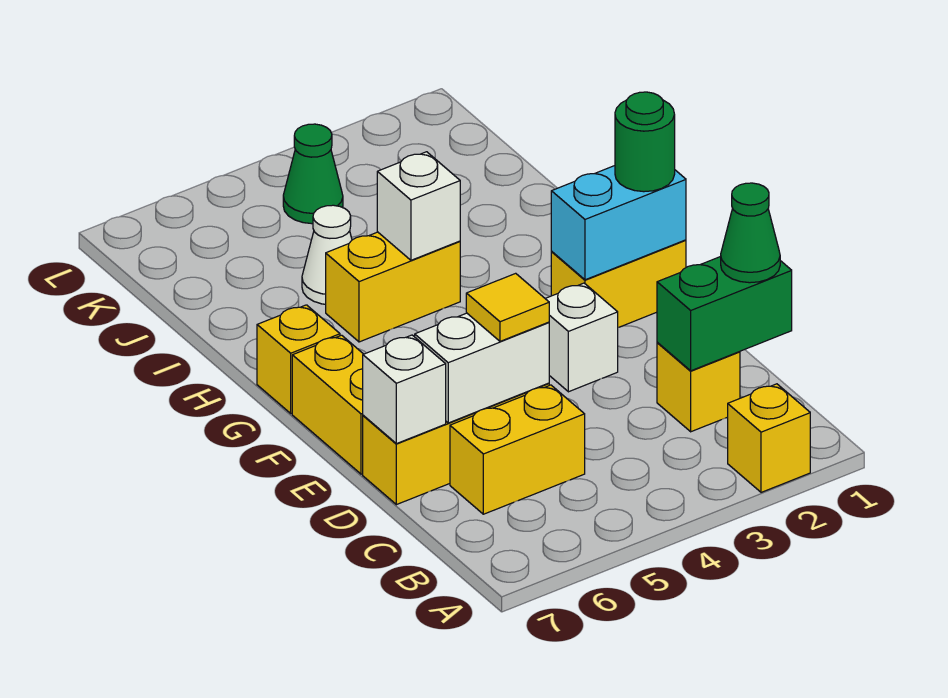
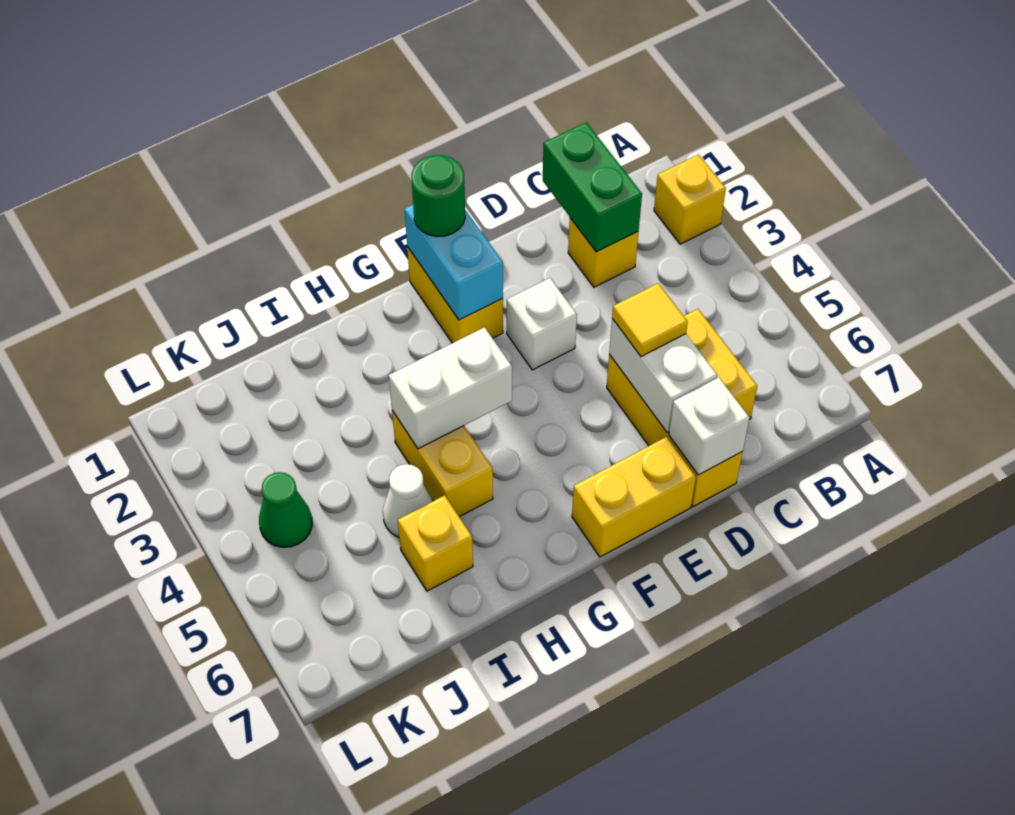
green 1x1 cone [721,183,780,283] -> none
yellow 1x1 brick [257,305,340,413] -> yellow 1x1 brick moved to [398,495,473,591]
white 1x1 brick [377,152,460,260] -> white 1x2 brick [389,327,512,449]

